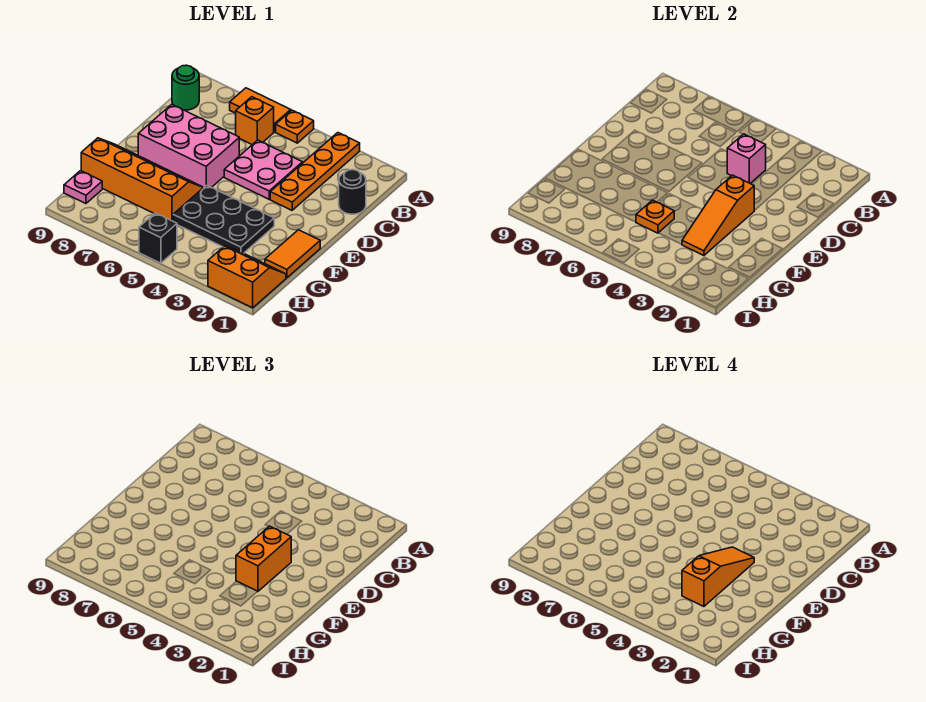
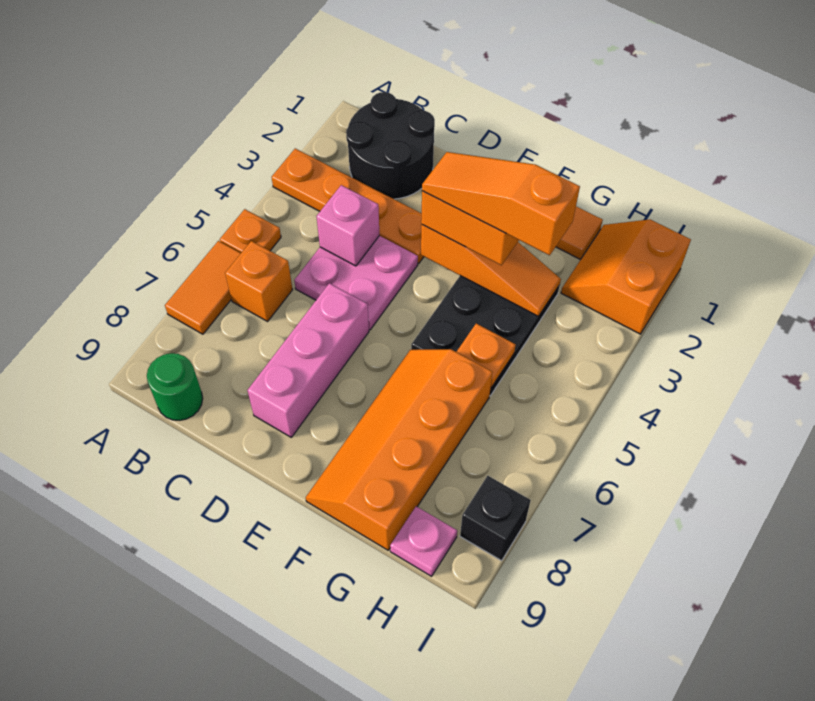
black 1x1 round brick [339,170,366,214] -> black 2x2 round brick [346,92,435,199]
pink 2x3 brick [138,104,239,188] -> pink 1x3 brick [248,283,369,437]
black 1x1 brick [139,213,177,263] -> black 1x1 brick moved to [460,476,531,561]

